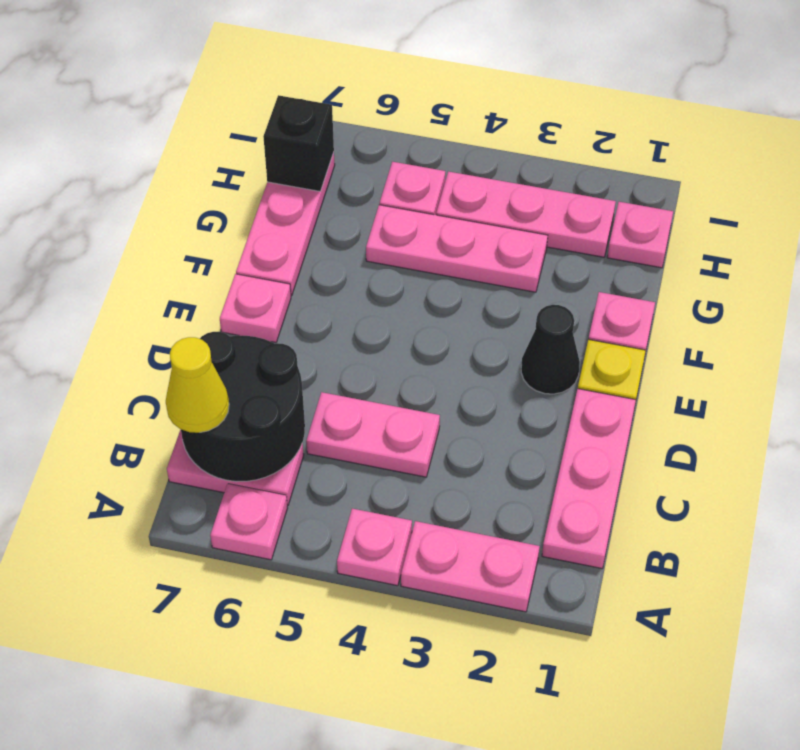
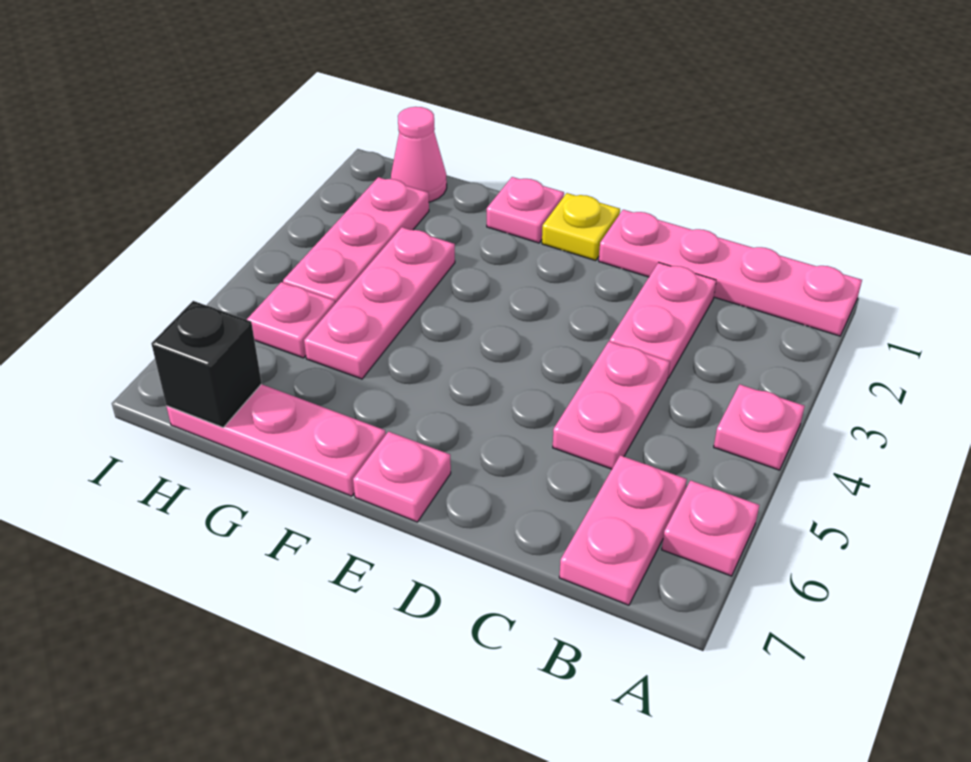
pink 1x2 plate [401,521,540,612] -> pink 1x2 plate moved to [610,263,716,378]
pink 1x3 plate [542,389,636,569] -> pink 1x4 plate [599,210,862,336]
black 2x2 round brick [181,332,305,482] -> none
yellow 1x1 cone [166,337,229,433] -> none
black 1x1 cone [521,305,580,394] -> none
pink 1x1 plate [607,202,673,268] -> pink 1x1 cone [391,107,447,202]

